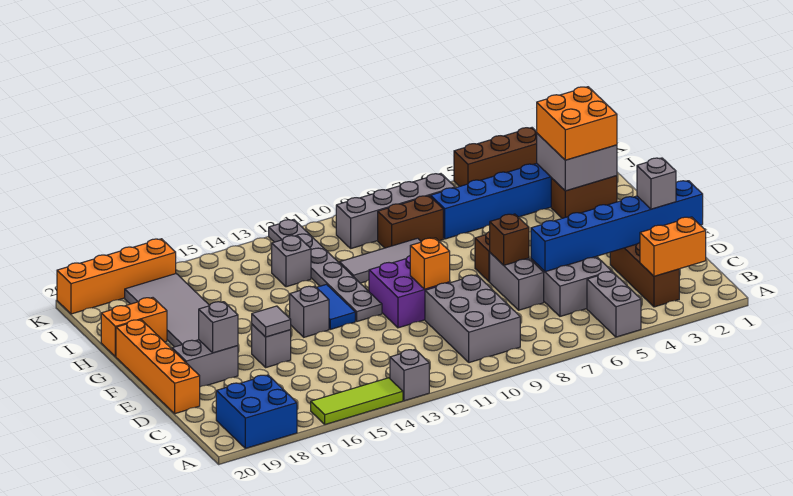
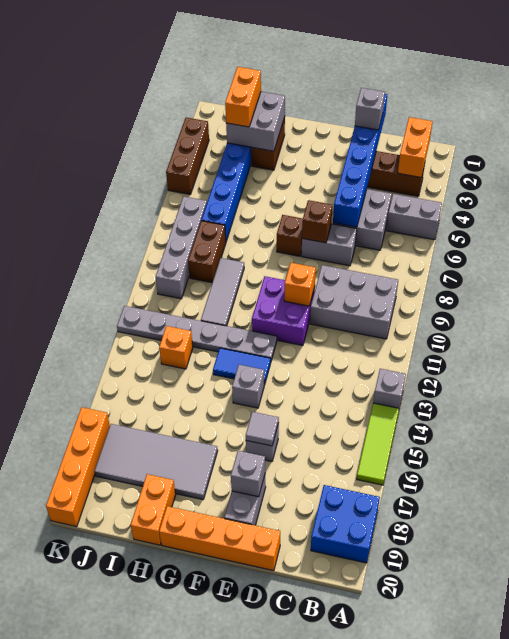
orange 2x2 brick [537,87,617,160] -> orange 1x2 brick [225,67,261,127]
grey 1x1 brick [272,236,311,287] -> orange 1x1 brick [159,326,193,369]

